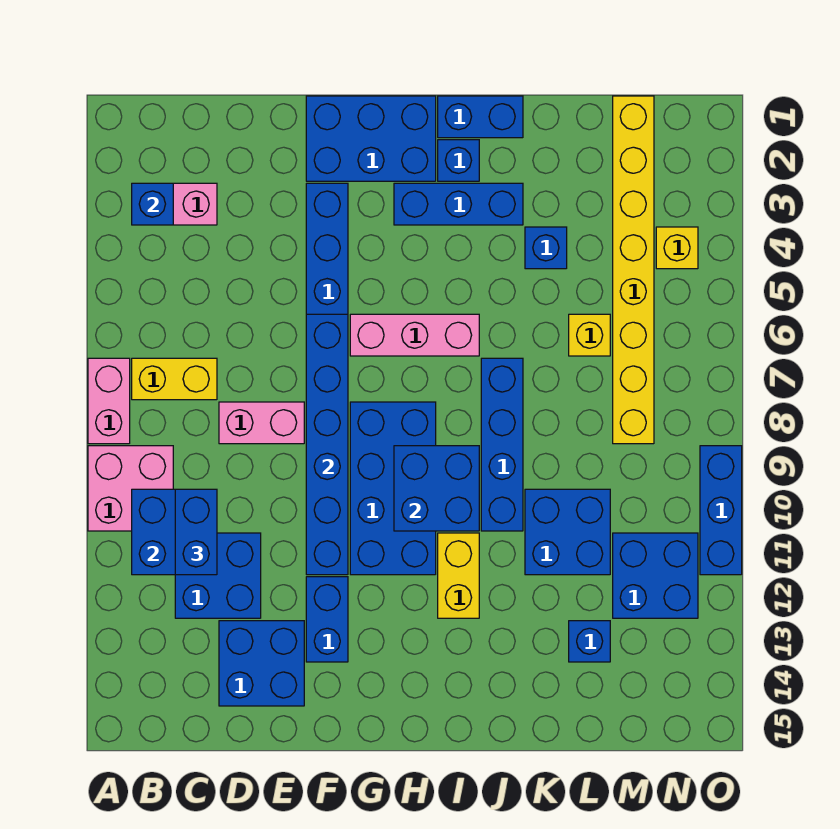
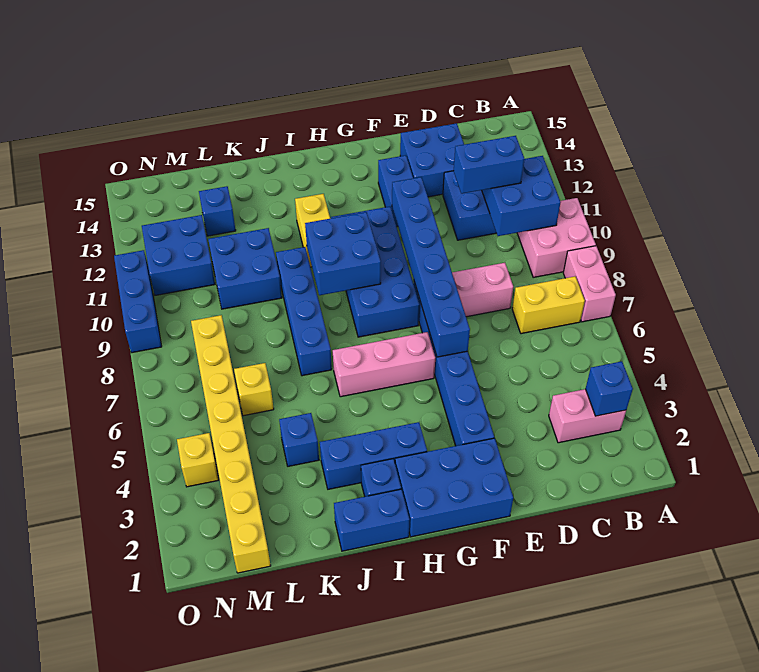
blue 1x2 brick [175,489,217,575] -> blue 1x2 brick turned to [454,136,524,194]

